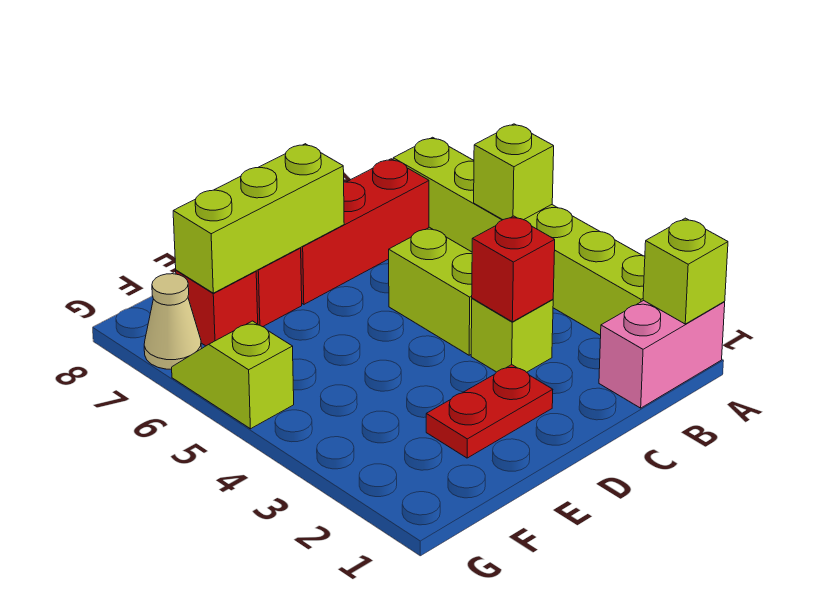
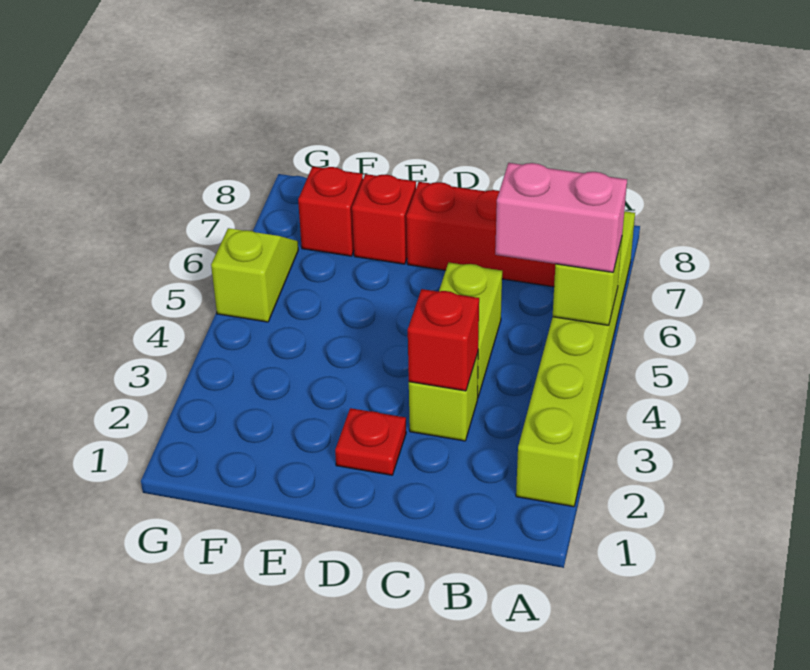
pink 1x2 brick [599,301,725,408] -> pink 1x2 brick moved to [495,163,627,272]
lime 1x1 brick [643,218,728,324] -> none
red 1x2 plate [426,365,553,458] -> red 1x1 plate [335,408,406,475]
lime 1x3 brick [173,144,344,293] -> none
tan 1x1 cone [144,274,201,369] -> none

